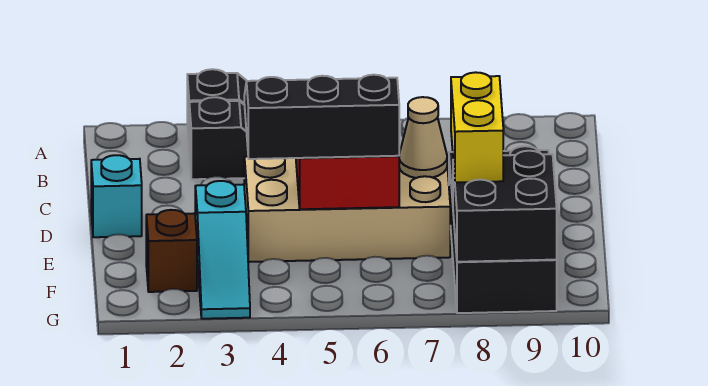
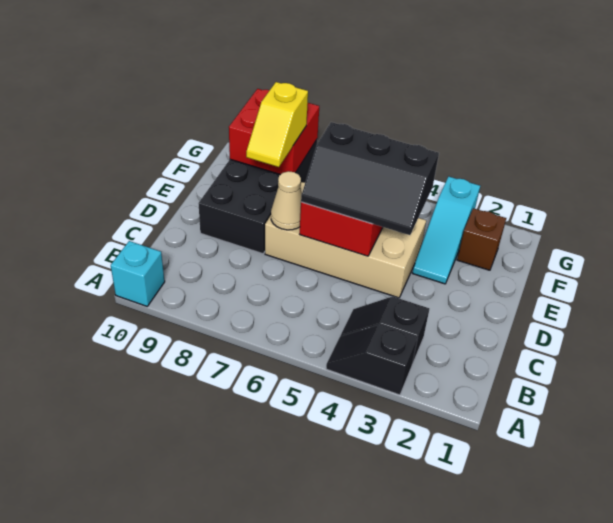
cyan 1x1 brick [91,155,142,237] -> cyan 1x1 brick moved to [111,241,165,306]
cyan 1x3 slope [195,181,250,319] -> cyan 1x3 slope turned to [413,177,480,284]
yellow 1x2 brick [451,72,503,182] -> yellow 1x2 slope [246,82,308,167]
black 2x2 brick [453,151,557,262] -> red 2x2 brick [229,89,319,175]

